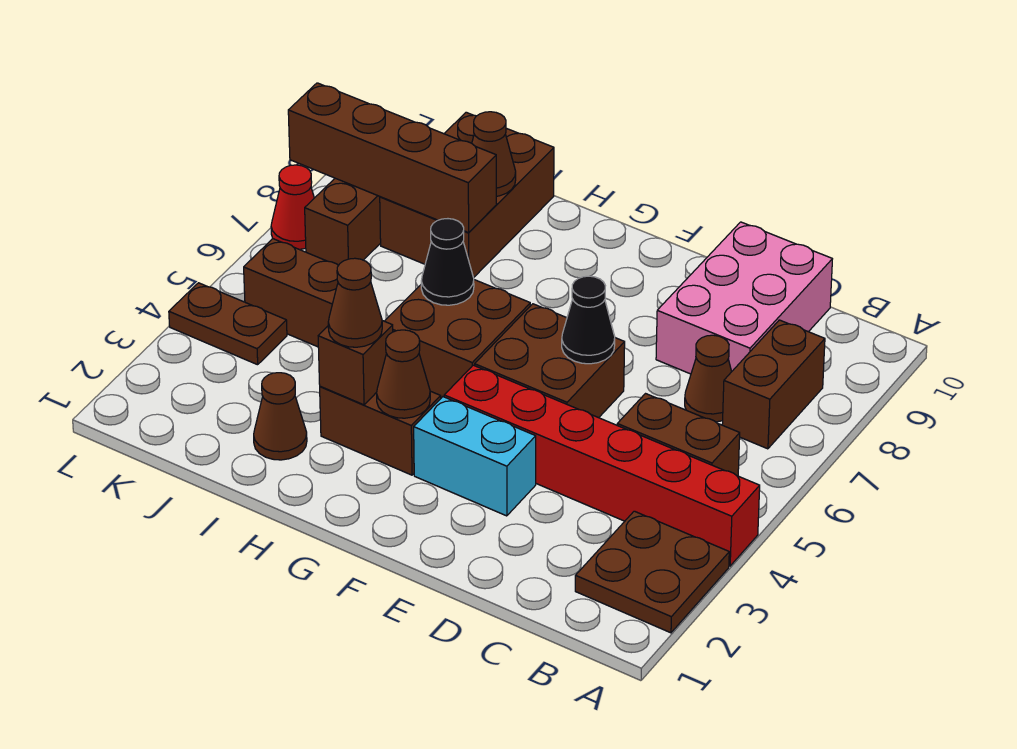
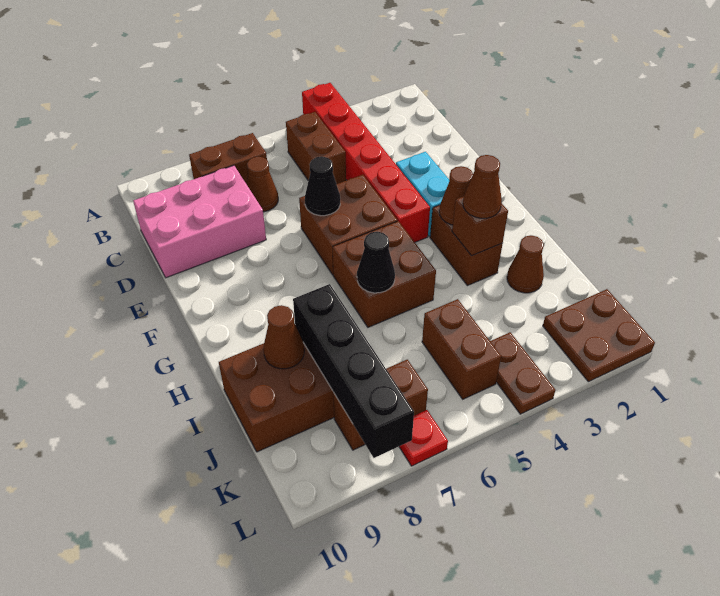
brown 2x2 plate [575,511,729,633] -> brown 2x2 plate moved to [543,289,655,382]
brown 1x4 brick [288,83,497,233] -> black 1x4 brick [293,284,414,458]
red 1x1 cone [271,165,314,249] -> red 1x1 plate [399,410,448,466]

